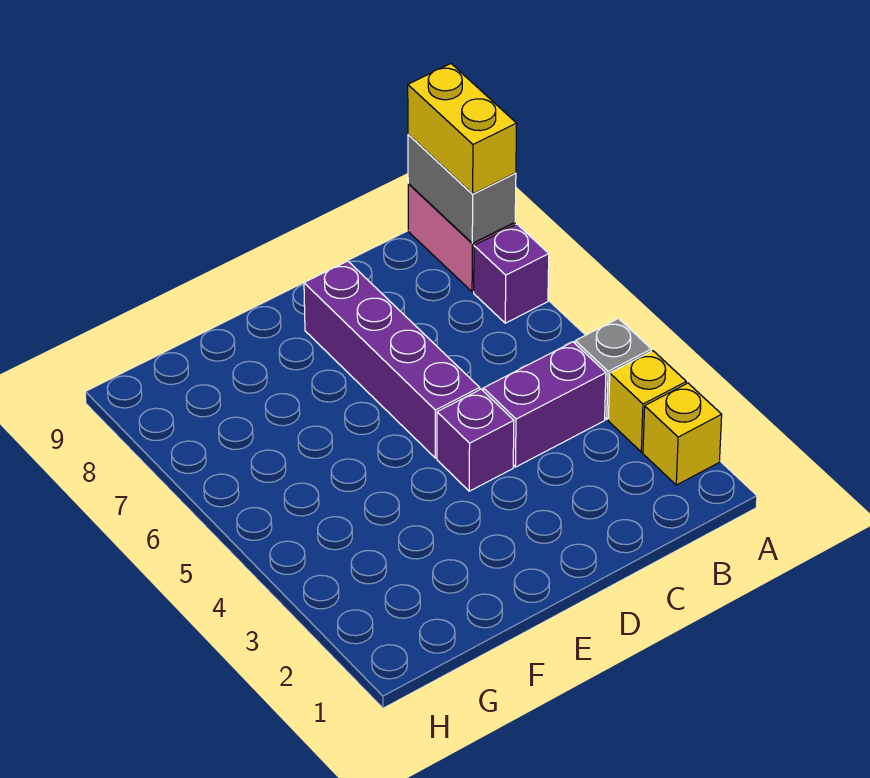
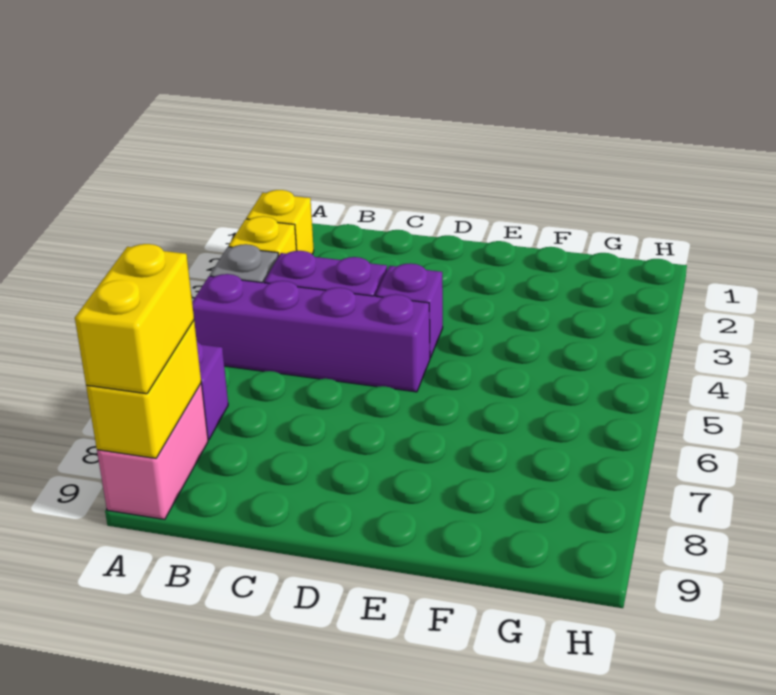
grey 1x2 brick [408,134,516,243] -> yellow 1x2 brick [86,321,201,458]
purple 1x4 brick [304,261,480,458] -> purple 1x4 brick turned to [192,274,430,392]

